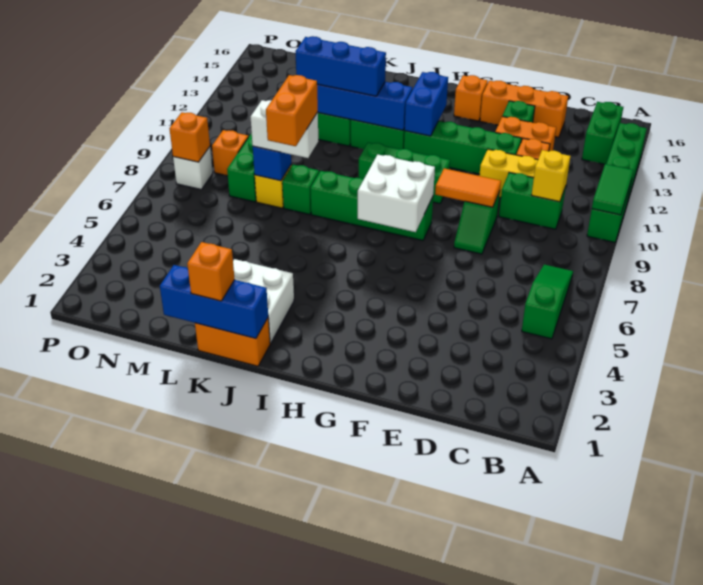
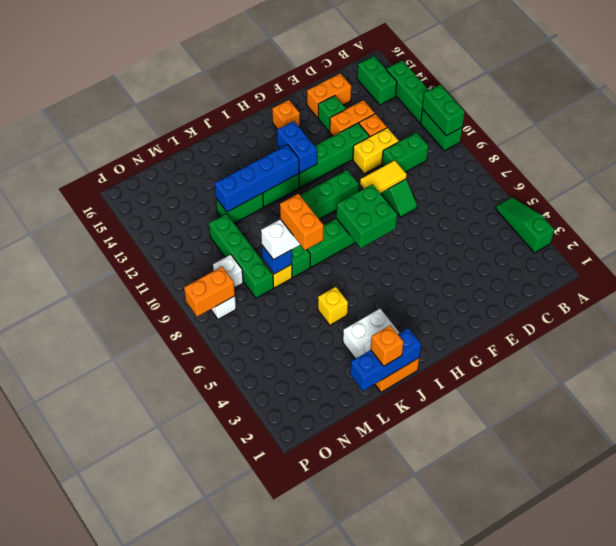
green 1x2 tile [592,164,633,215] -> green 1x2 brick [422,85,465,136]
green 1x3 slope [522,264,573,339] -> green 1x3 slope moved to [496,197,554,253]
yellow 1x1 brick [532,150,570,202] -> yellow 1x1 brick moved to [318,287,348,325]
orange 1x3 brick [480,81,568,137] -> orange 1x2 brick [307,73,351,118]
orange 1x2 tile [435,168,501,207] -> yellow 1x2 tile [360,160,407,193]
white 2x2 brick [358,155,435,232] -> green 2x2 brick [336,184,397,248]
blue 1x3 brick [295,36,386,96] -> none
orange 1x1 brick [212,130,248,176] -> white 1x1 brick [213,255,243,288]
orange 1x1 brick [170,112,210,162] -> orange 1x2 brick [184,267,235,317]

